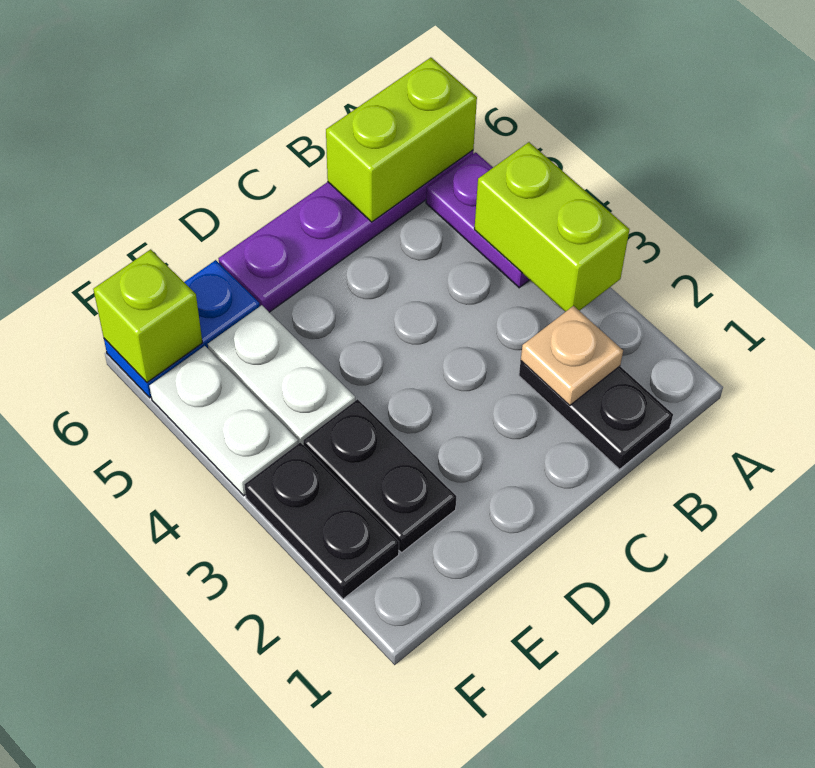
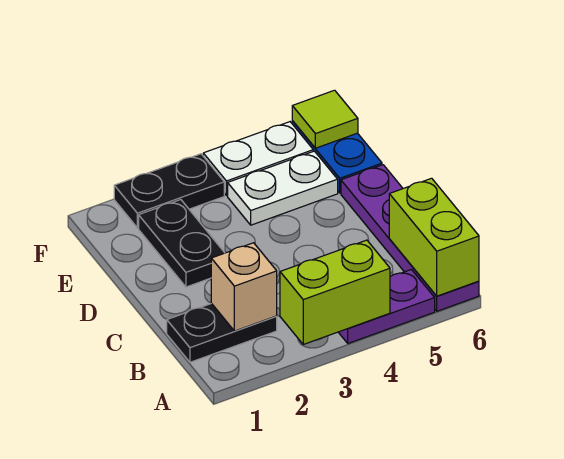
tan 1x1 plate [521,306,623,406] -> tan 1x1 brick [211,243,277,331]
black 1x2 plate [303,399,456,553] -> black 1x2 plate turned to [139,200,224,287]
lime 1x1 brick [93,249,202,382] -> lime 1x1 tile [292,90,358,148]

